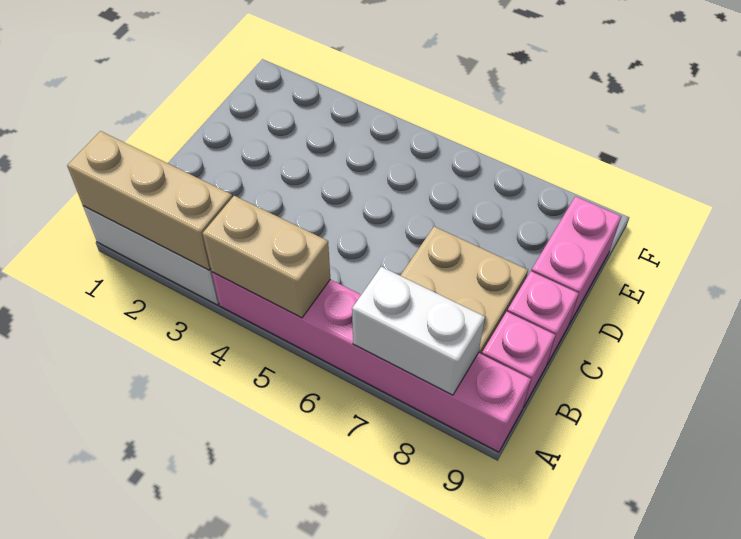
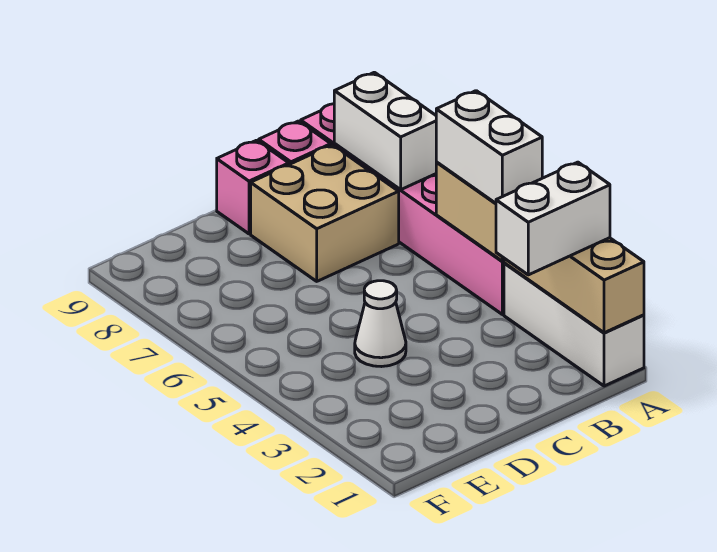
none -> white 1x2 brick [496,162,610,275]
none -> white 1x2 brick [436,91,542,203]
none -> white 1x1 cone [355,281,406,367]
pink 1x2 brick [531,196,621,324] -> none

